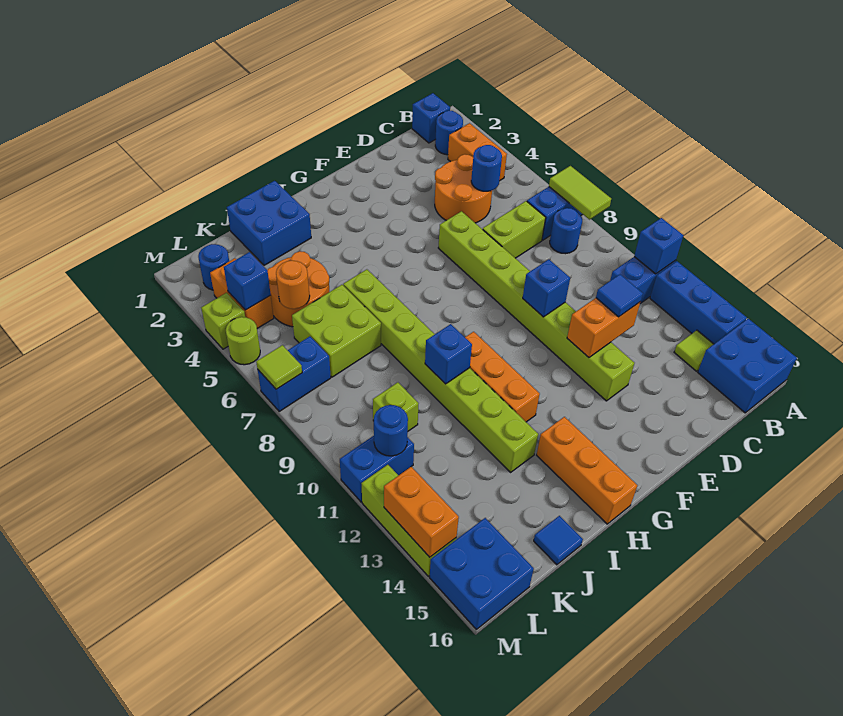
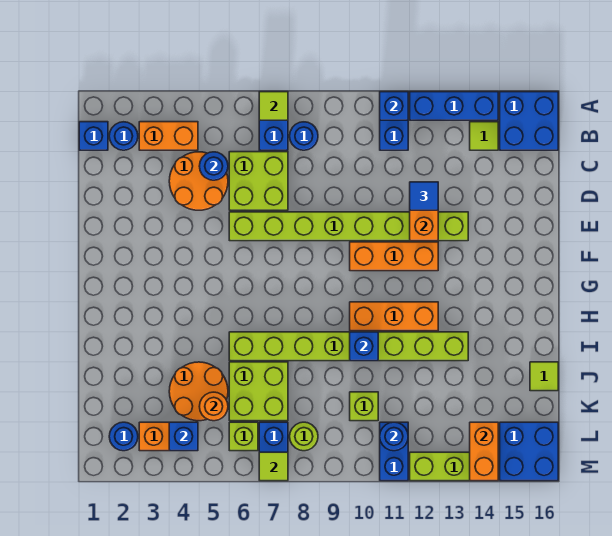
lime 1x2 tile [549,166,611,220] -> lime 1x1 tile [259,92,288,120]
lime 1x2 brick [483,201,546,258] -> lime 2x2 brick [229,152,288,210]
blue 1x1 brick [523,259,570,317] -> none
orange 1x3 brick [537,417,637,524] -> orange 1x3 brick moved to [350,242,438,271]
blue 2x2 brick [227,181,311,265] -> none
blue 1x1 tile [534,516,583,565] -> lime 1x1 tile [530,362,558,391]
lime 1x1 brick [201,293,245,349] -> lime 1x1 brick moved to [229,422,258,451]
lime 1x1 round brick [226,317,260,365] -> lime 1x1 round brick moved to [290,422,318,451]
orange 1x2 brick [384,467,459,557] -> orange 1x2 brick turned to [470,422,498,481]

